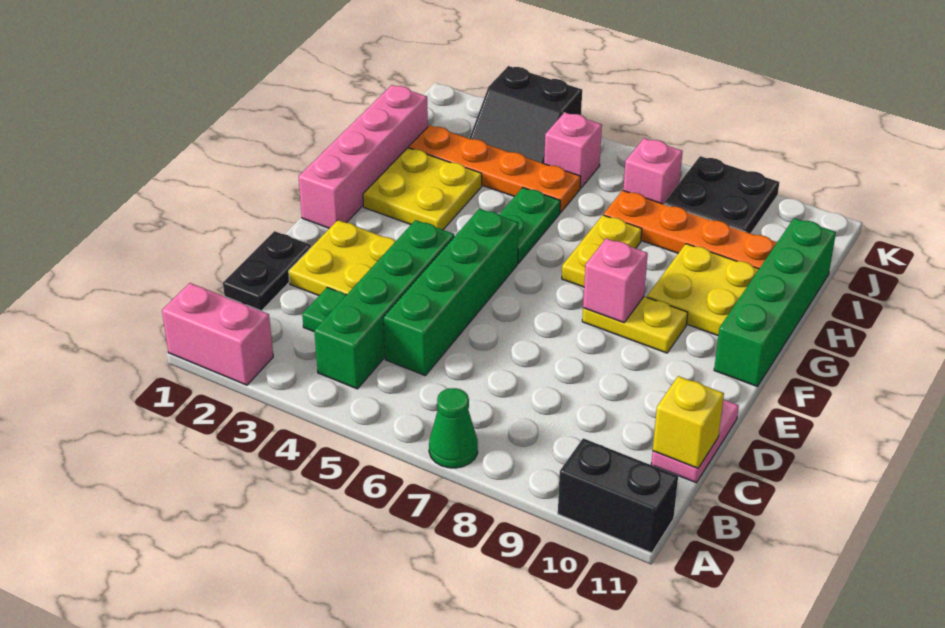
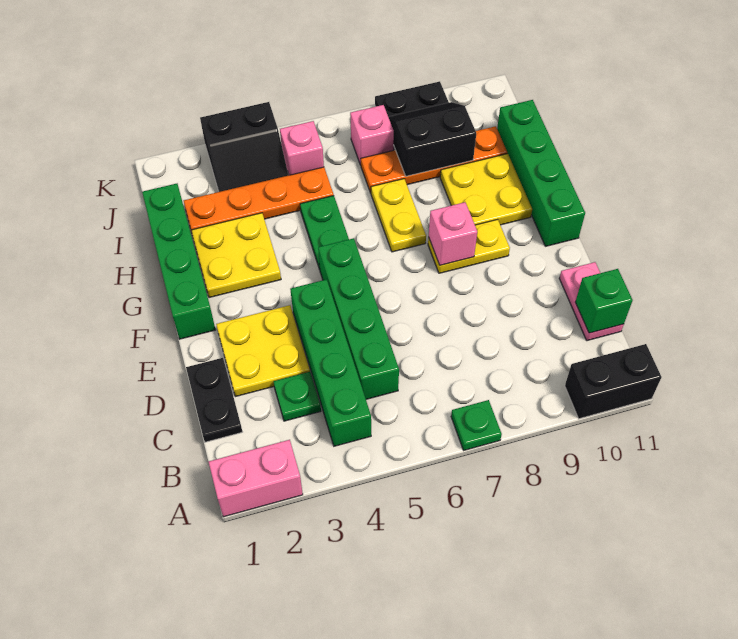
green 1x1 cone [429,388,478,468] -> green 1x1 plate [451,400,502,450]
yellow 1x1 brick [653,376,724,468] -> green 1x1 brick [575,269,632,333]
pink 1x4 brick [299,85,428,228] -> green 1x4 brick [142,184,215,339]
none -> black 2x2 slope [389,102,476,176]

